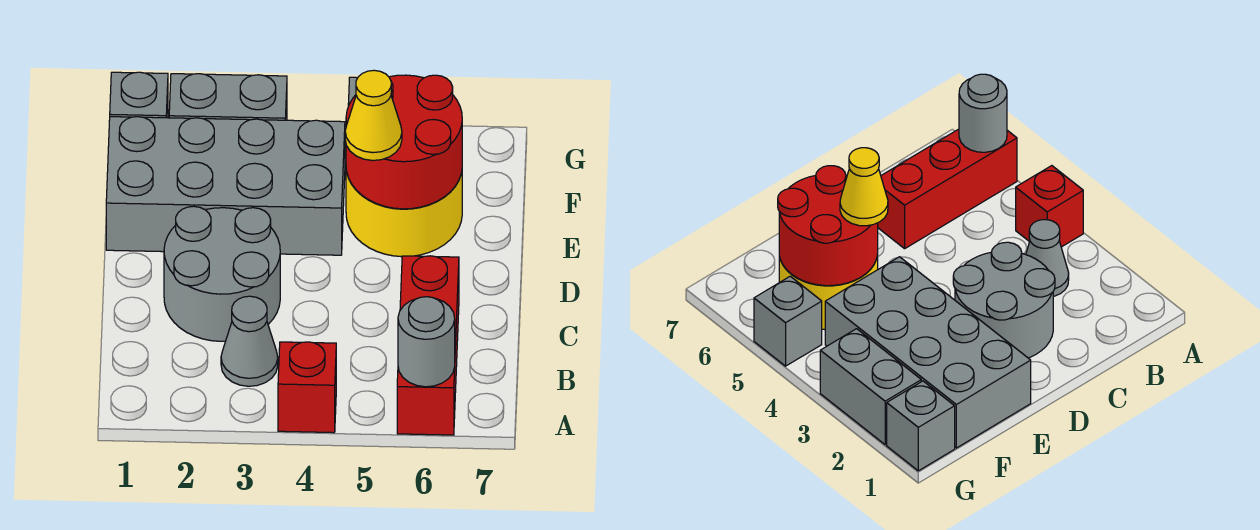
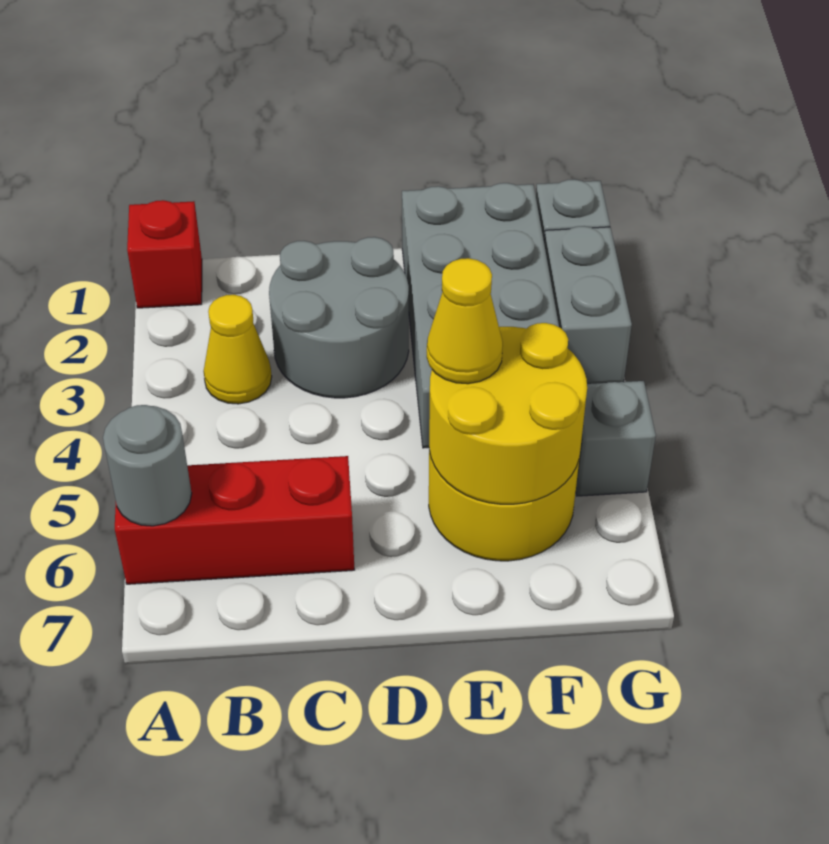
red 1x1 brick [278,342,336,433] -> red 1x1 brick moved to [127,200,202,308]
grey 1x1 cone [221,296,278,386] -> yellow 1x1 cone [203,295,272,404]
red 2x2 round brick [346,75,462,209] -> yellow 2x2 round brick [429,323,587,504]

